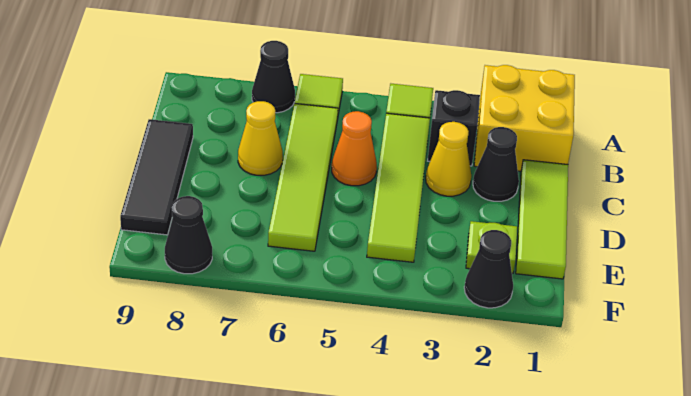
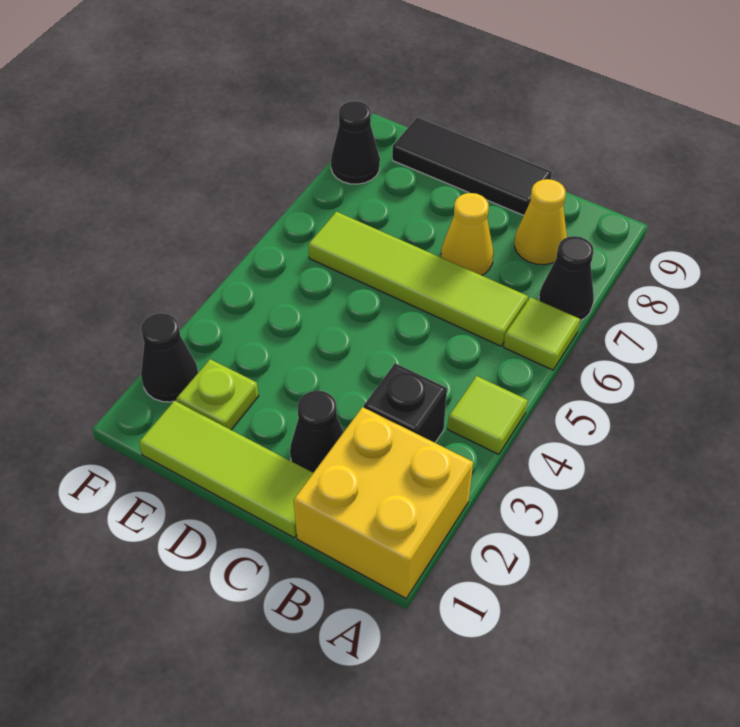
lime 1x4 tile [367,113,430,262] -> none
yellow 1x1 cone [426,122,471,196] -> yellow 1x1 cone moved to [515,179,567,265]
orange 1x1 cone [332,111,377,186] -> none

